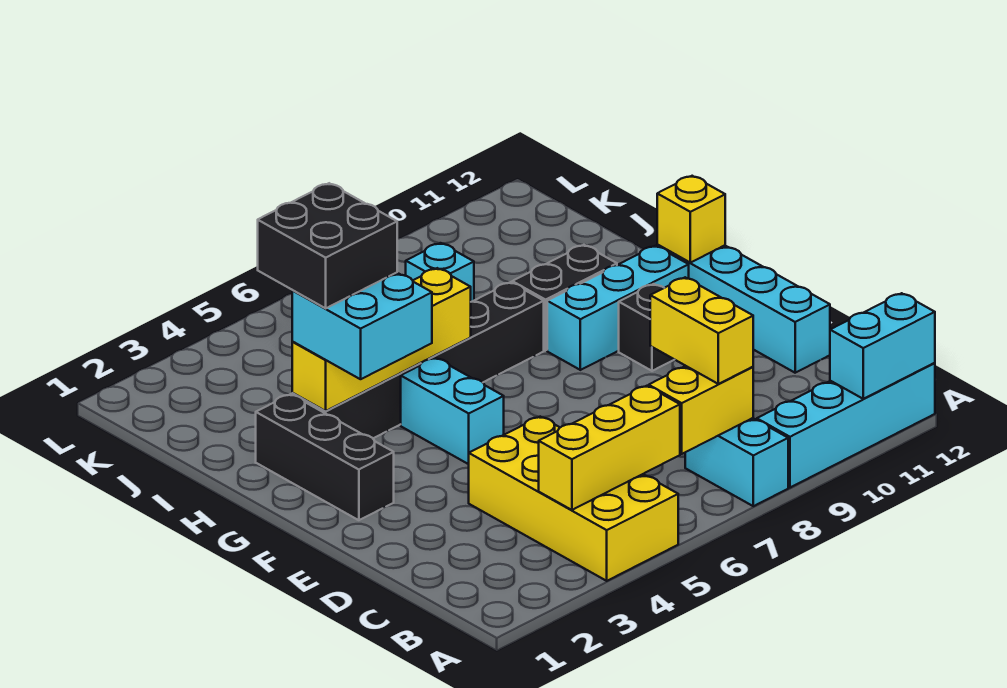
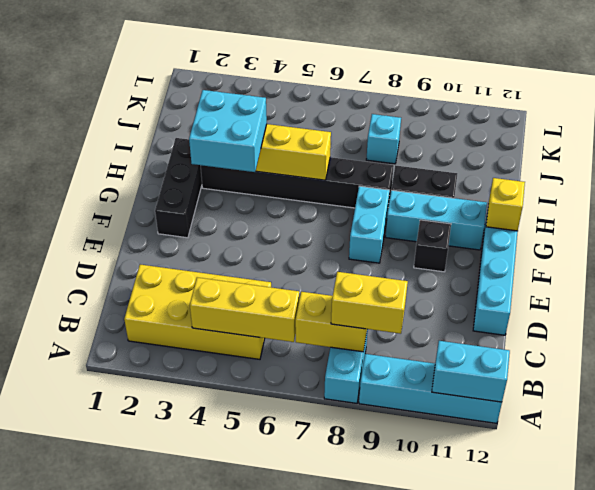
yellow 2x4 brick [469,417,678,581] -> yellow 2x4 brick turned to [124,265,271,359]
yellow 1x2 brick [650,277,753,384] -> yellow 1x2 brick turned to [331,272,408,334]
cyan 1x2 brick [401,358,504,464] -> cyan 1x2 brick moved to [349,186,390,263]
black 2x2 brick [258,183,397,308] -> none

